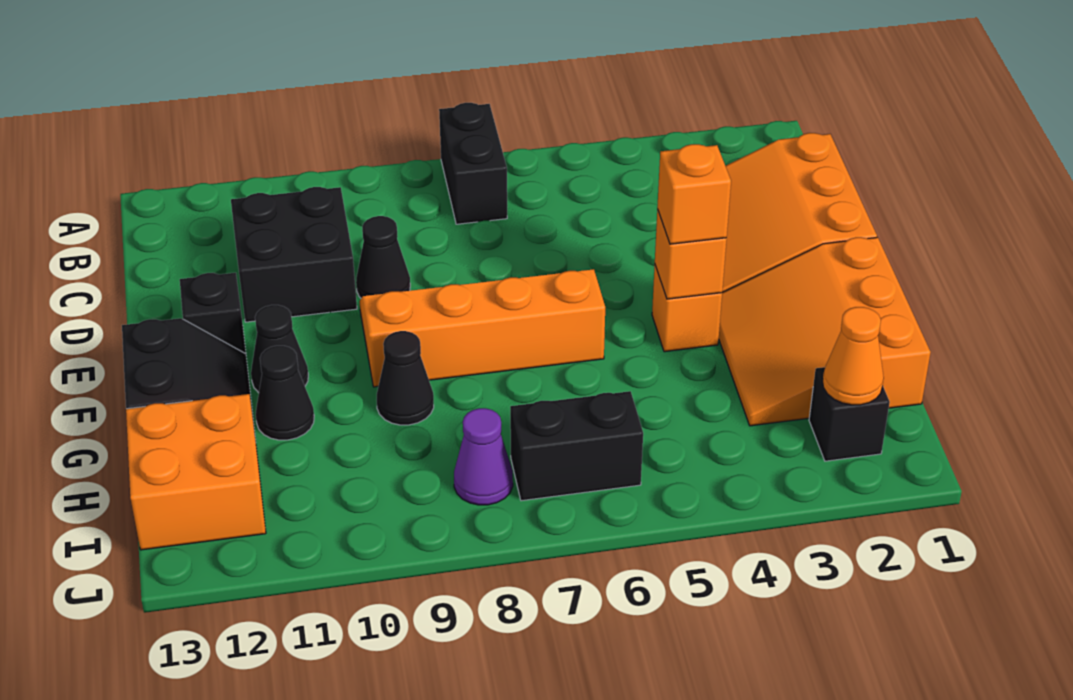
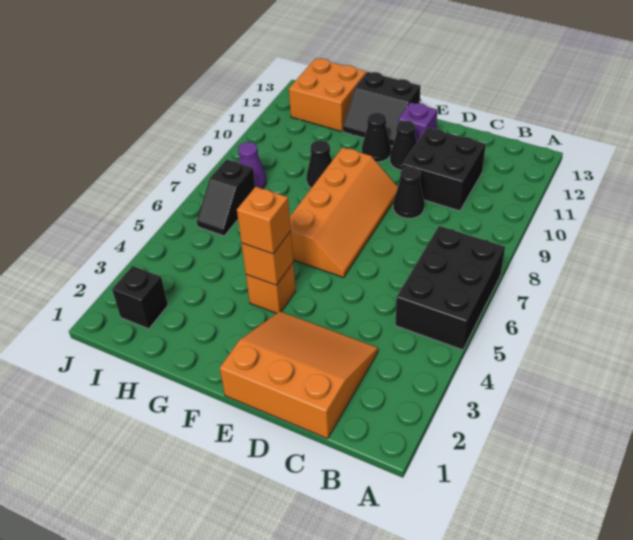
black 1x2 brick [439,103,507,224] -> black 2x3 brick [395,226,505,350]
black 1x1 brick [180,273,246,354] -> purple 1x1 brick [398,102,437,142]
orange 3x3 slope [719,237,931,426] -> none
black 1x1 cone [256,346,314,440] -> black 1x1 cone moved to [390,120,417,170]
orange 1x1 cone [823,307,884,405] -> none
black 1x2 brick [510,391,643,501] -> black 1x2 slope [197,159,255,236]

